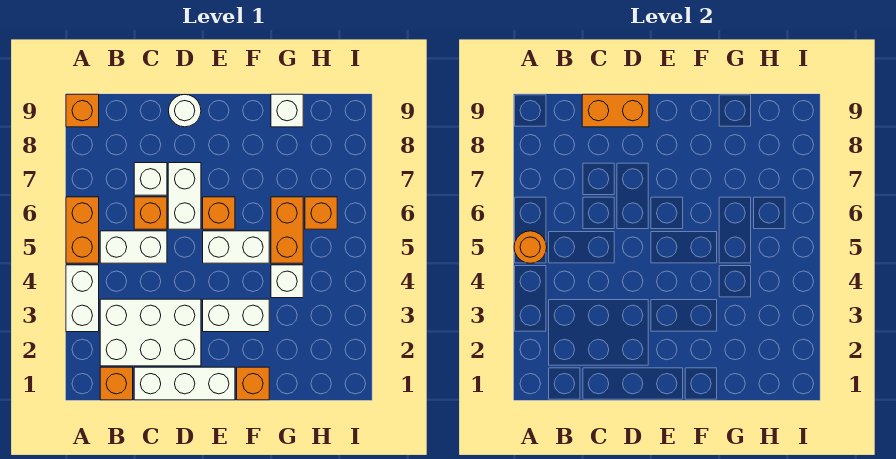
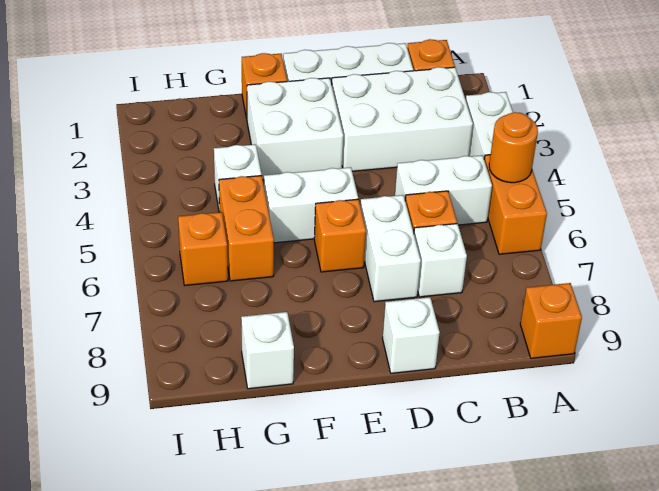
orange 1x2 brick [582,94,649,127] -> none
white 1x1 round brick [169,94,201,127] -> white 1x1 brick [383,297,440,373]
white 1x2 brick [203,299,269,332] -> white 2x2 brick [247,78,343,180]

